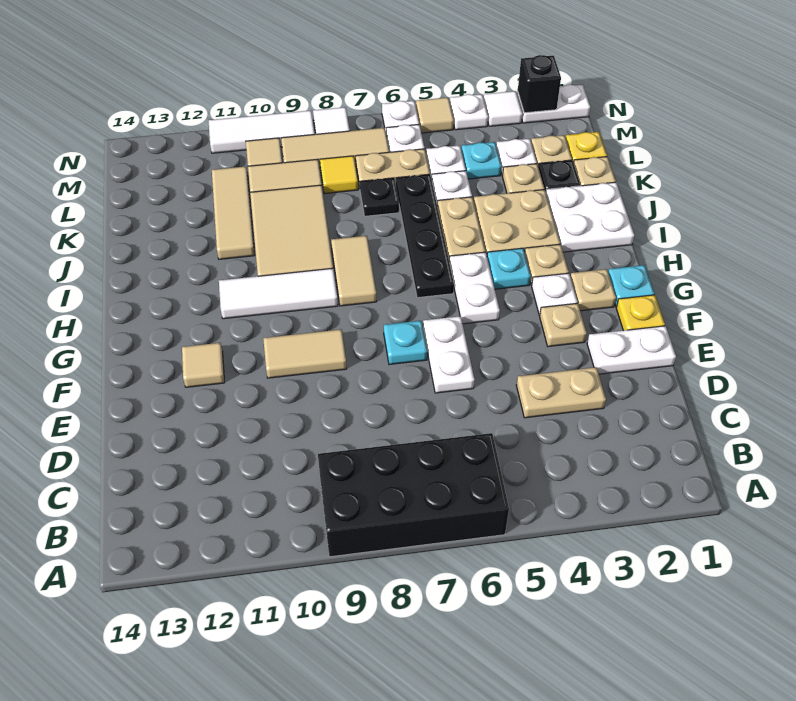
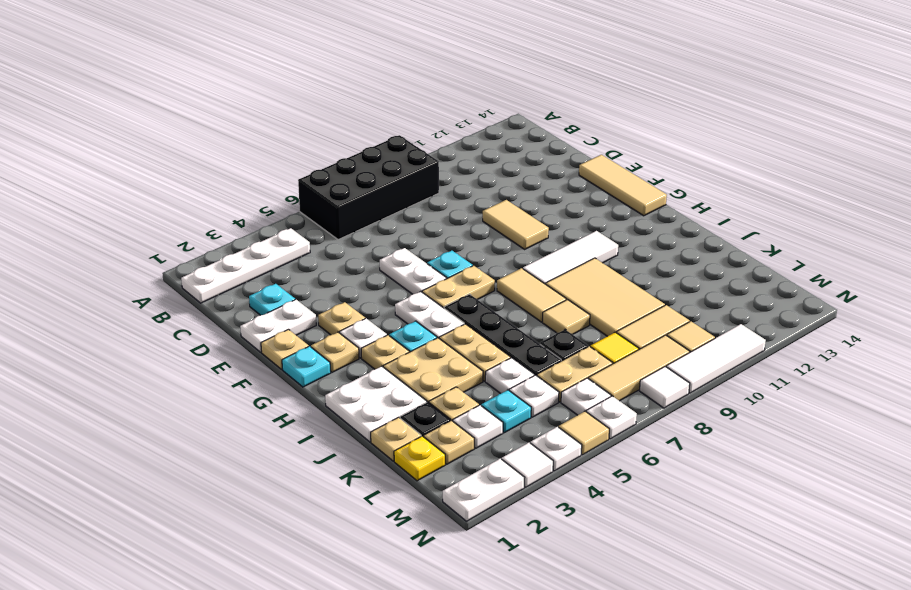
none -> white 1x4 plate [181,228,310,303]
none -> cyan 1x1 plate [249,284,295,315]
tan 1x2 plate [516,367,606,418] -> tan 1x2 plate moved to [422,266,495,308]
yellow 1x1 plate [616,295,665,331] -> tan 1x1 plate [261,329,309,369]
tan 1x2 tile [263,329,347,378] -> tan 1x2 tile turned to [483,200,549,249]
tan 1x1 tile [182,343,225,387] -> tan 1x1 tile moved to [542,300,590,334]
tan 1x3 tile [212,166,255,259] -> tan 1x3 tile moved to [579,155,667,216]
black 1x1 brick [518,55,561,113] -> none

